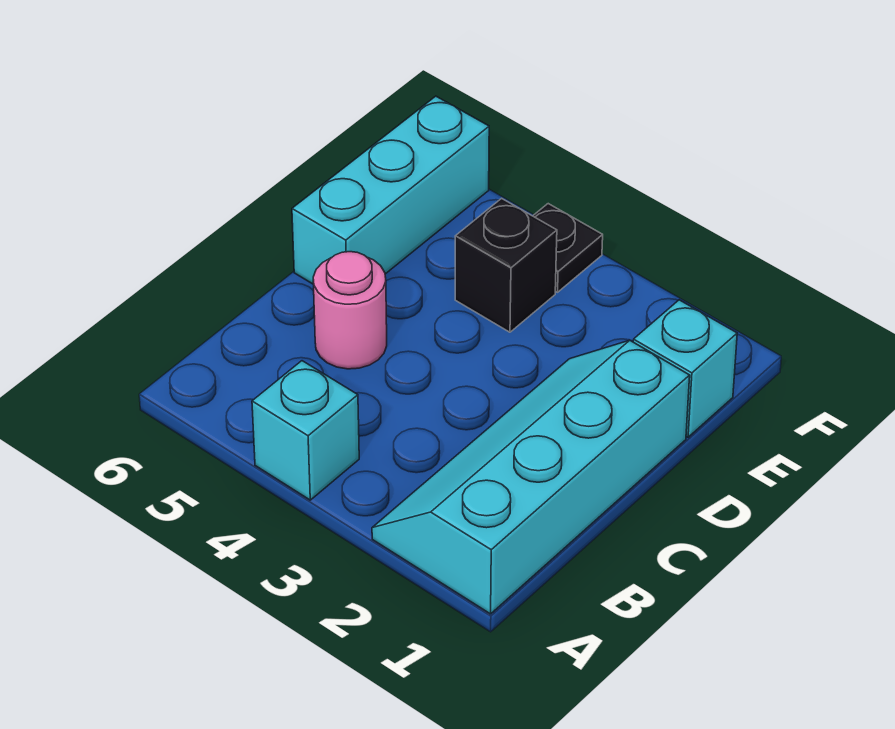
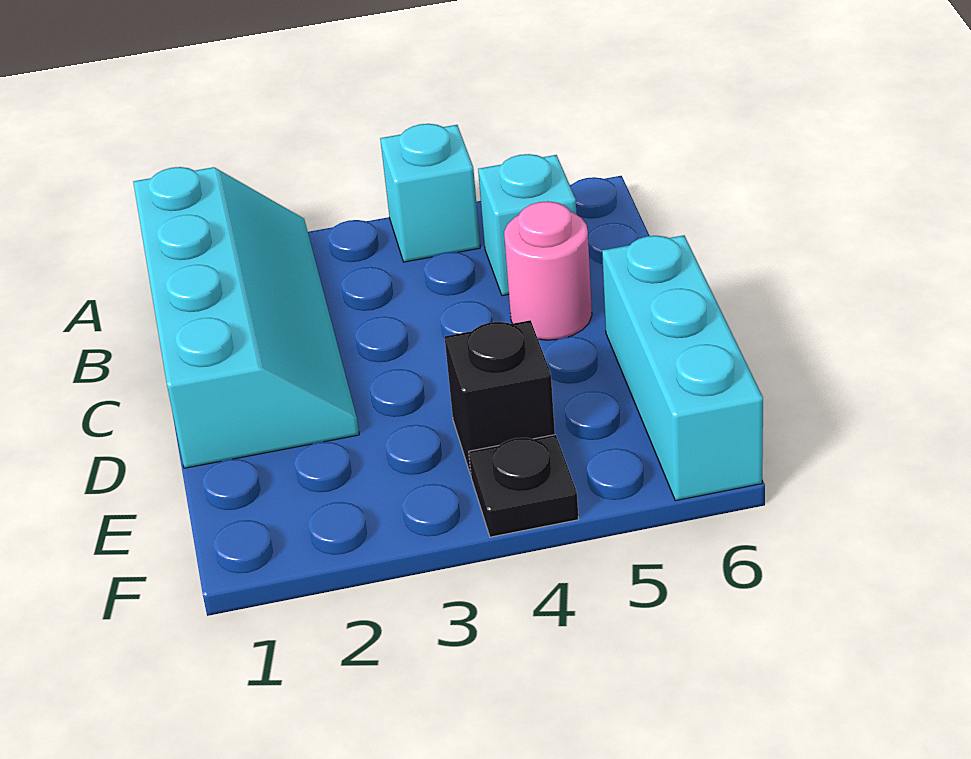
cyan 1x1 brick [633,300,737,437] -> cyan 1x1 brick moved to [478,154,576,296]

